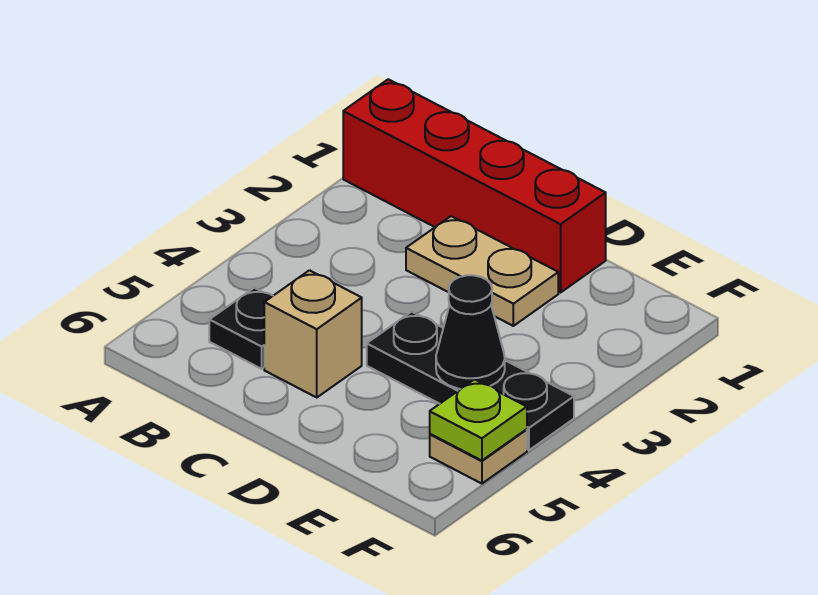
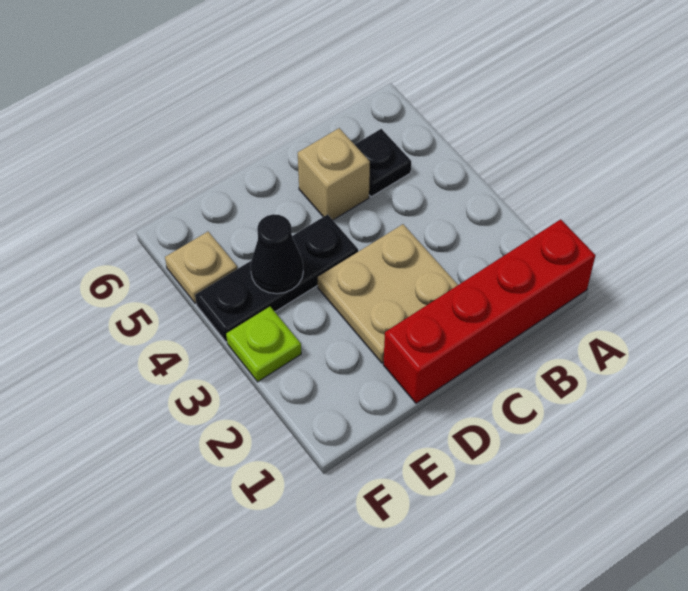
tan 1x2 plate [406,216,558,326] -> tan 2x2 plate [318,224,458,363]
lime 1x1 plate [430,380,527,461] -> lime 1x1 plate moved to [226,307,301,382]

